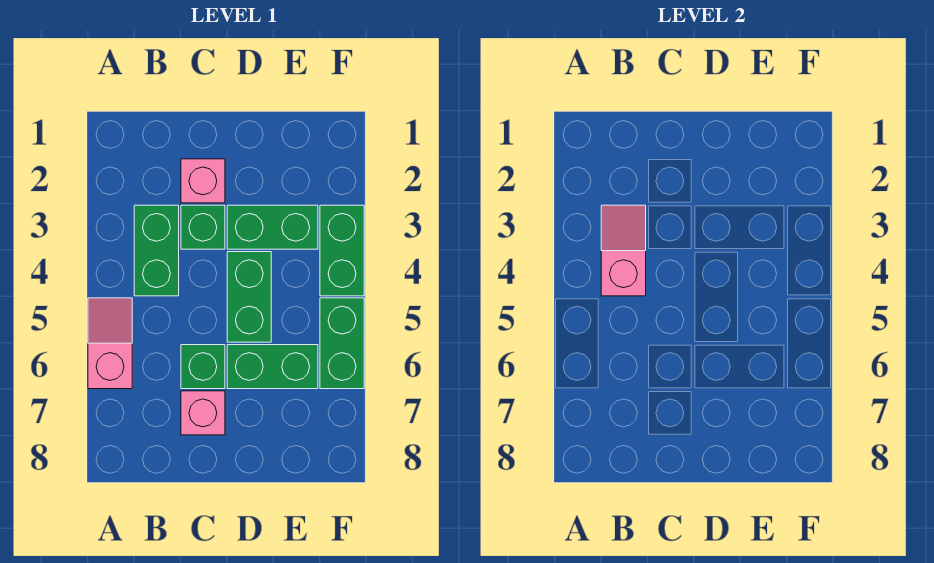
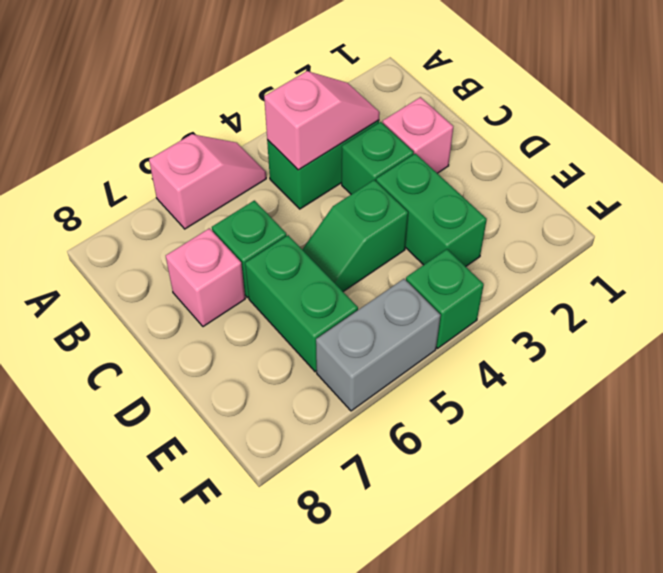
green 1x2 brick [227,252,271,342] -> green 1x2 slope [302,180,408,292]
green 1x2 brick [320,205,364,296] -> green 1x1 brick [406,249,484,348]
green 1x2 brick [320,298,364,389] -> grey 1x2 brick [316,279,441,411]

